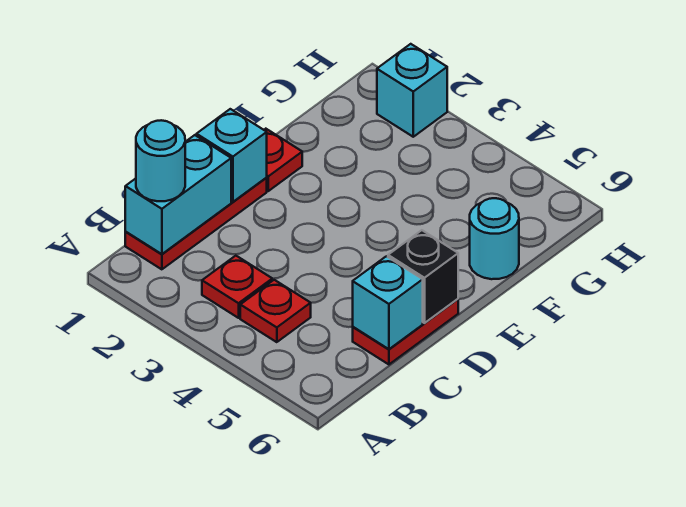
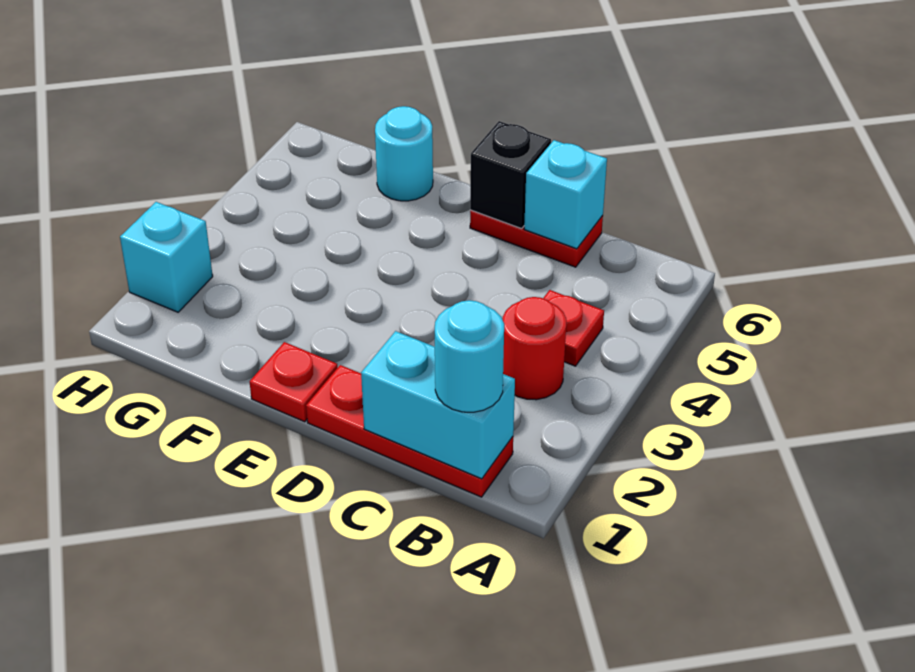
red 1x1 plate [202,256,272,318] -> red 1x1 round brick [503,297,566,400]
cyan 1x1 brick [197,109,267,202] -> none

